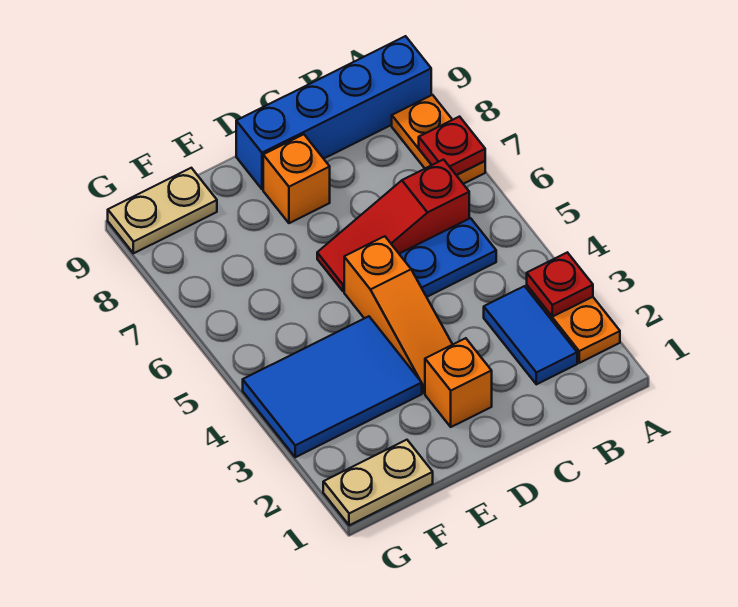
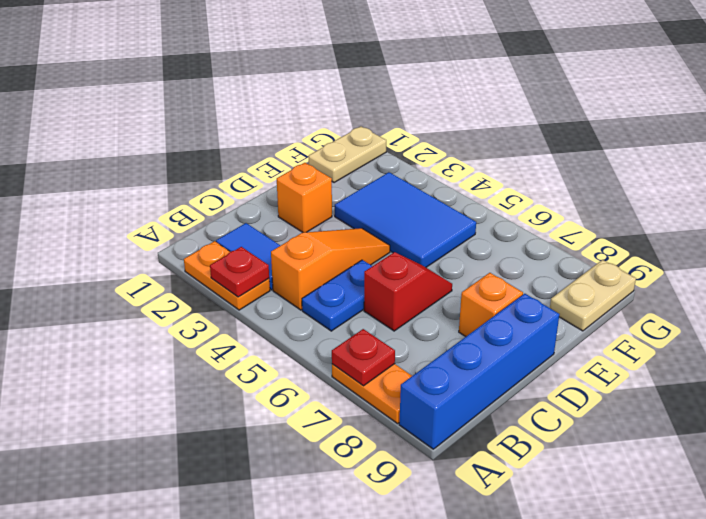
red 1x3 slope [317,160,469,291] -> red 1x2 slope [364,252,452,331]
orange 1x3 slope [344,236,453,393] -> orange 1x3 slope turned to [271,228,390,310]
blue 2x3 tile [243,316,422,457] -> blue 2x3 tile turned to [335,172,476,267]

